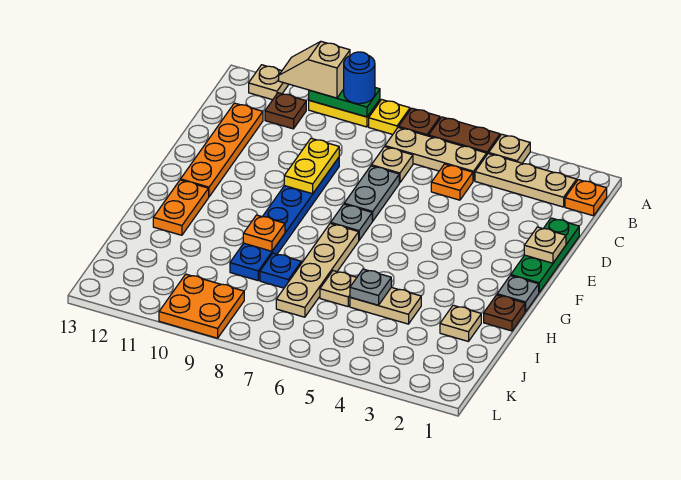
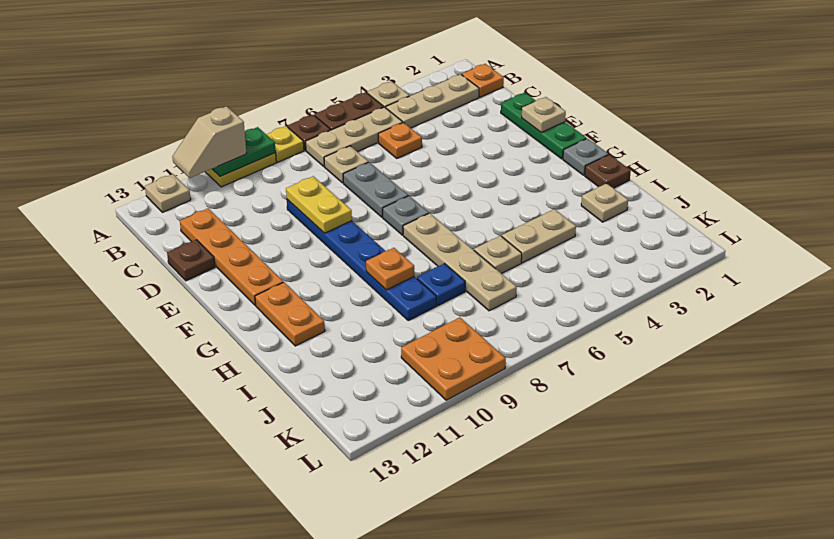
blue 1x1 round brick [344,52,375,104] -> none
brown 1x1 plate [265,93,306,129] -> brown 1x1 plate moved to [167,240,215,281]
grey 1x1 plate [350,269,391,305] -> none

